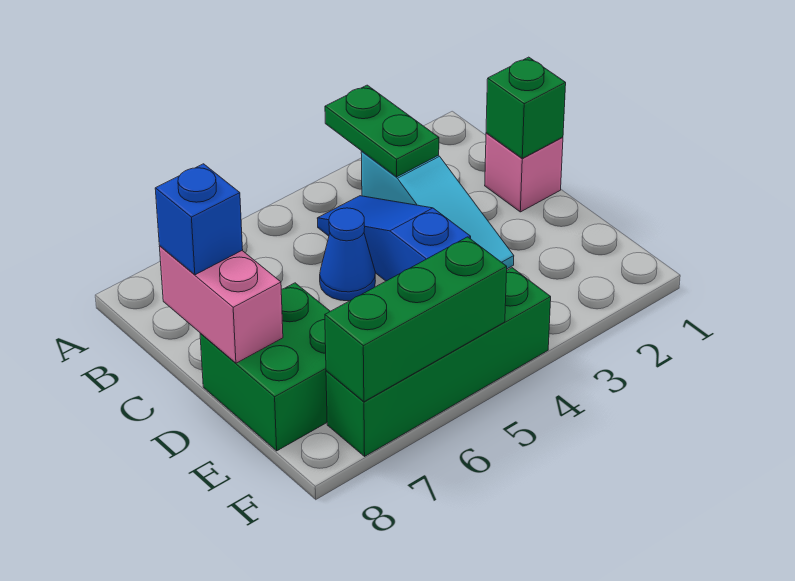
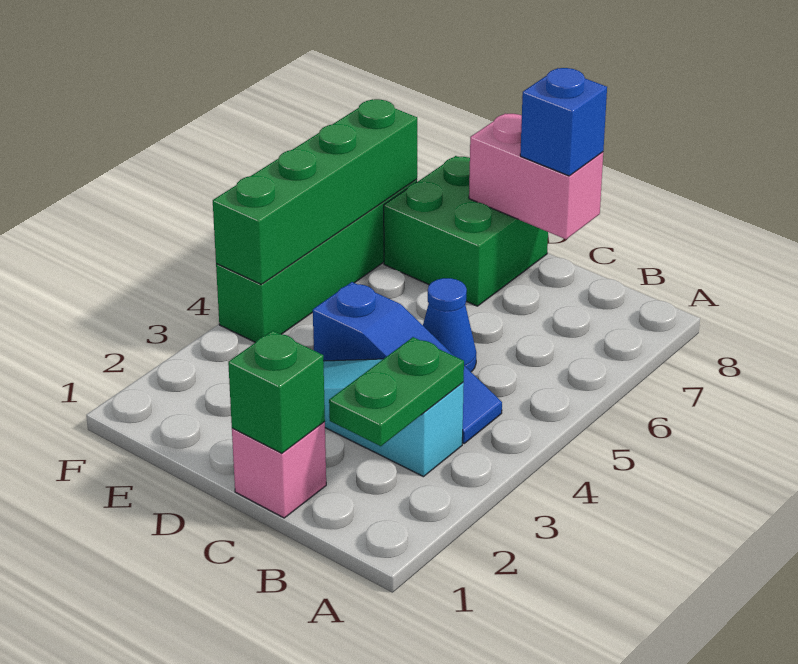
green 1x2 plate [325,85,439,177] -> green 1x2 plate turned to [329,337,464,446]
green 1x3 brick [325,237,507,402] -> green 1x4 brick [213,99,417,284]

